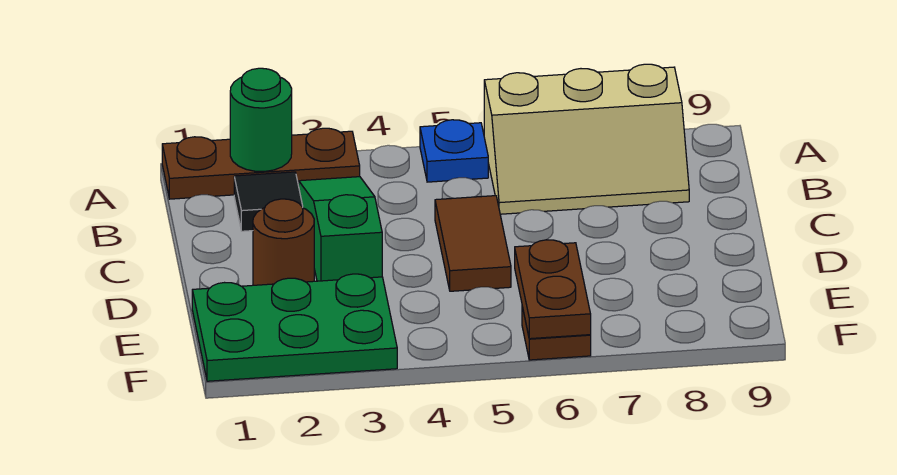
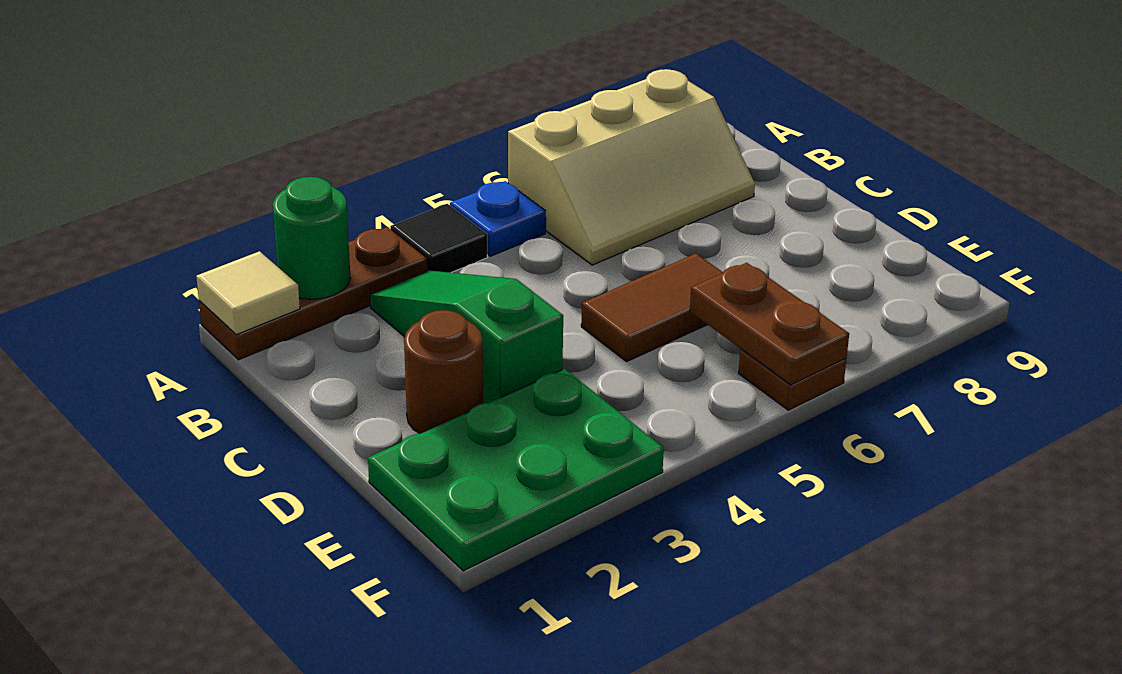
none -> tan 1x1 tile [196,251,300,335]
black 1x1 tile [234,172,303,231] -> black 1x1 tile moved to [390,204,487,273]
brown 1x2 tile [435,196,511,291] -> brown 1x2 tile turned to [581,254,723,361]

